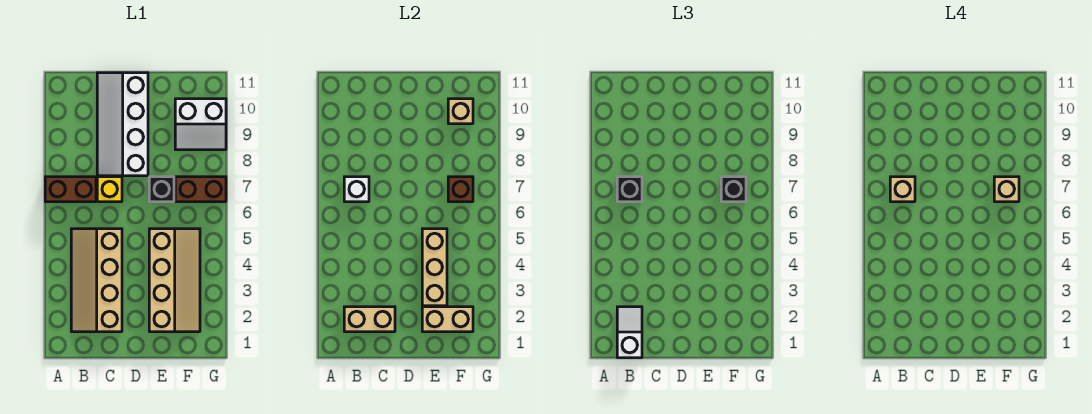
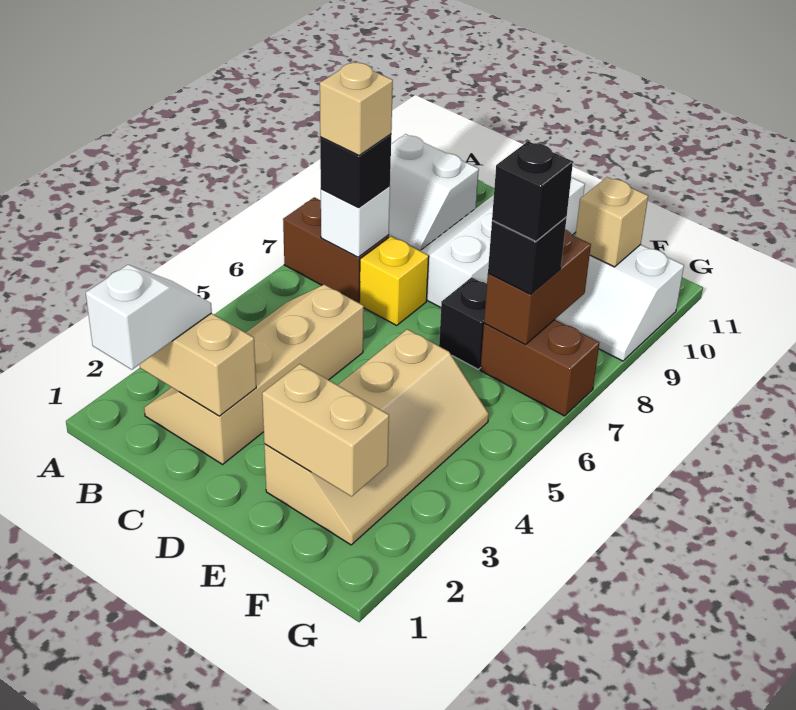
none -> white 2x2 slope [389,134,479,251]
tan 1x3 brick [422,229,447,306] -> none
brown 1x1 brick [448,177,473,202] -> brown 1x2 brick [484,229,591,345]
tan 1x1 brick [994,177,1019,202] -> black 1x1 brick [492,141,573,241]

